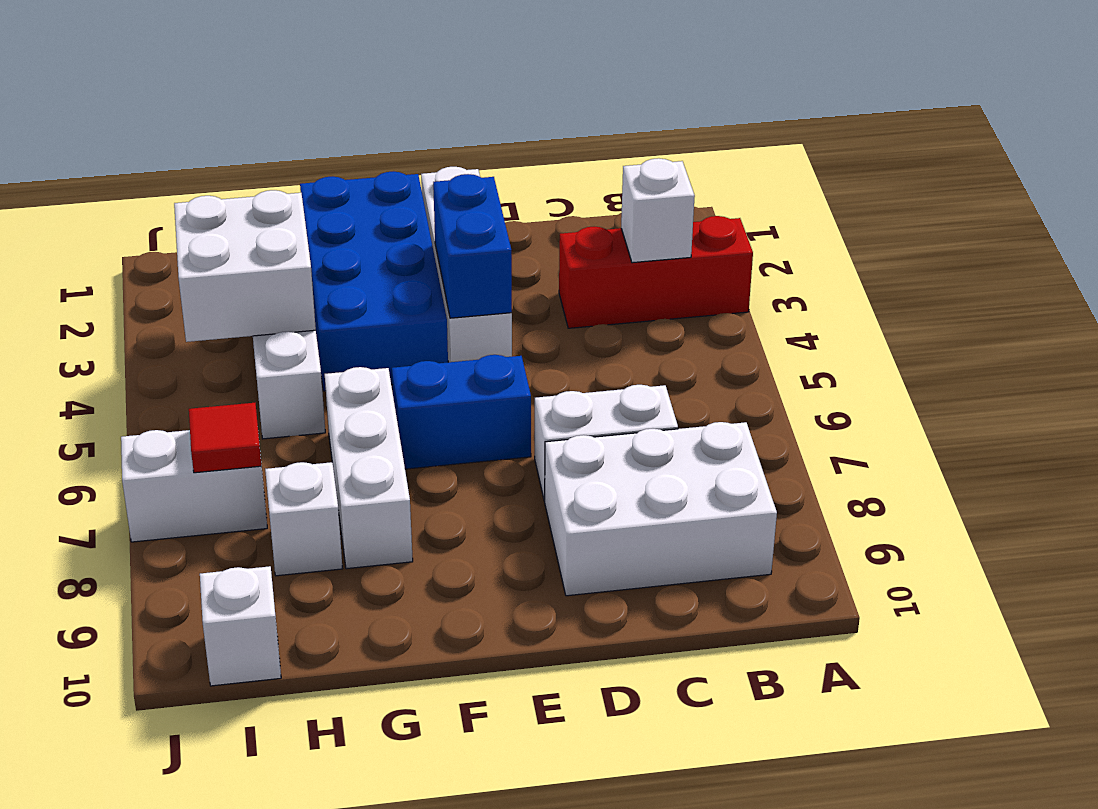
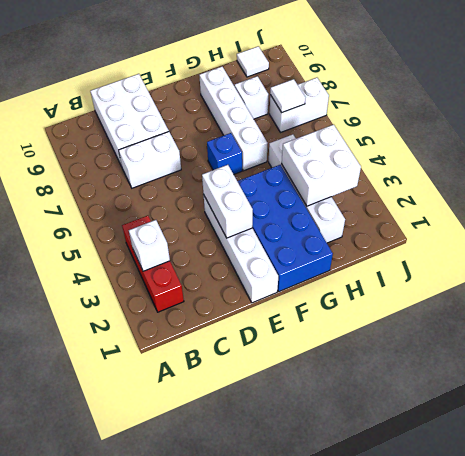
red 1x3 brick [559,216,753,328] -> red 1x3 brick turned to [122,216,184,312]
white 2x3 brick [545,422,777,596] -> white 2x3 brick turned to [90,74,169,166]
blue 1x2 brick [433,174,512,318] -> white 1x2 brick [202,165,253,238]
blue 1x2 brick [392,355,531,469] -> blue 1x1 brick [207,133,242,174]
white 1x3 brick [325,367,413,569] -> white 1x4 brick [199,67,268,171]
red 1x1 tile [189,403,261,473] -> white 1x1 tile [270,79,305,112]
white 1x1 brick [200,566,281,686] -> white 1x1 tile [237,46,269,77]

